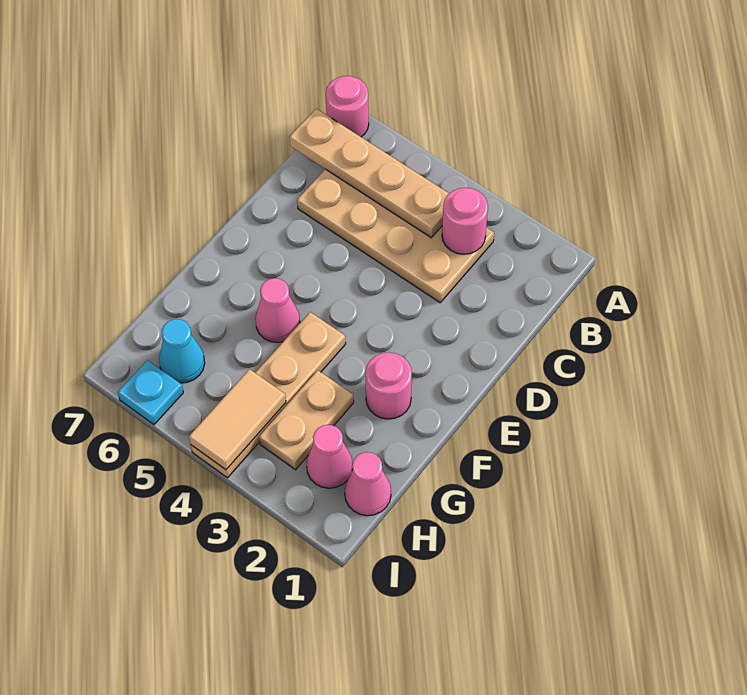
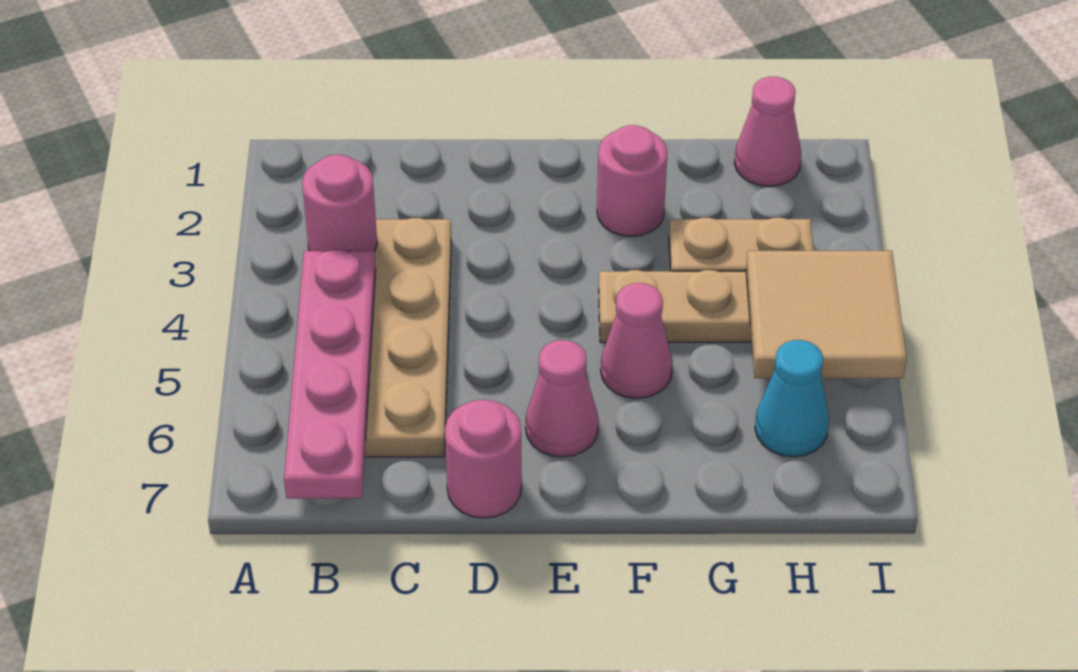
pink 1x1 round brick [326,76,369,137] -> pink 1x1 round brick moved to [445,400,522,518]
tan 1x4 plate [290,109,449,238] -> pink 1x4 plate [284,250,376,499]
pink 1x1 cone [306,425,353,488] -> pink 1x1 cone moved to [526,340,599,457]
tan 1x2 tile [189,369,286,470] -> tan 2x2 tile [746,251,907,378]
cyan 1x1 plate [118,360,183,425] -> none

